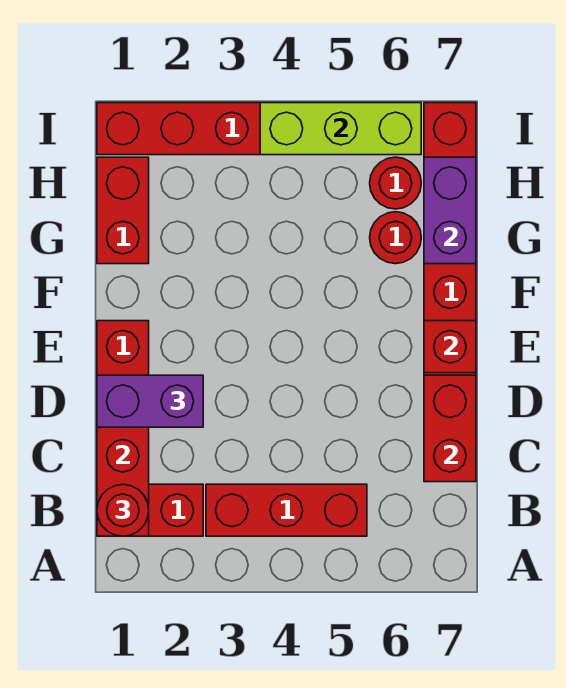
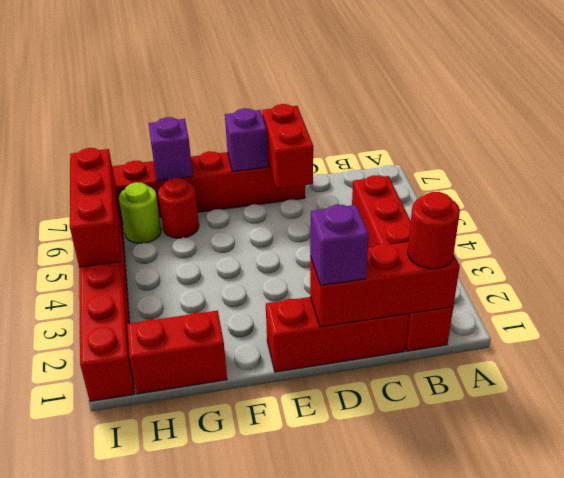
red 1x2 brick [424,375,476,482] -> red 1x2 brick turned to [262,104,313,189]
purple 1x2 brick [97,375,203,427] -> purple 1x1 brick [310,205,369,286]
red 1x1 brick [424,321,476,373] -> purple 1x1 brick [225,108,268,171]
purple 1x2 brick [424,157,476,264] -> purple 1x1 brick [149,117,193,181]
red 1x1 round brick [370,157,421,209] -> lime 1x1 round brick [119,182,161,243]
lime 1x3 brick [260,103,421,155] -> red 1x3 brick [70,148,121,267]

